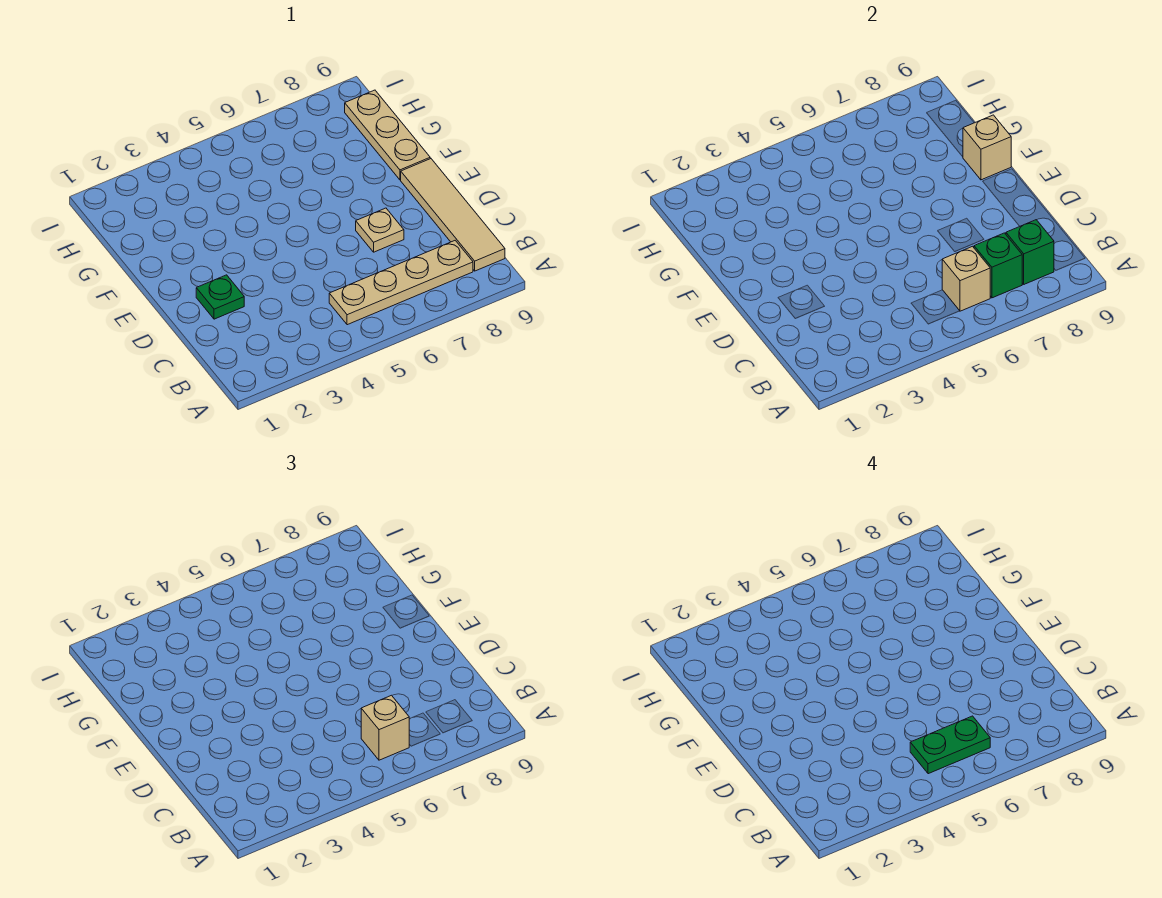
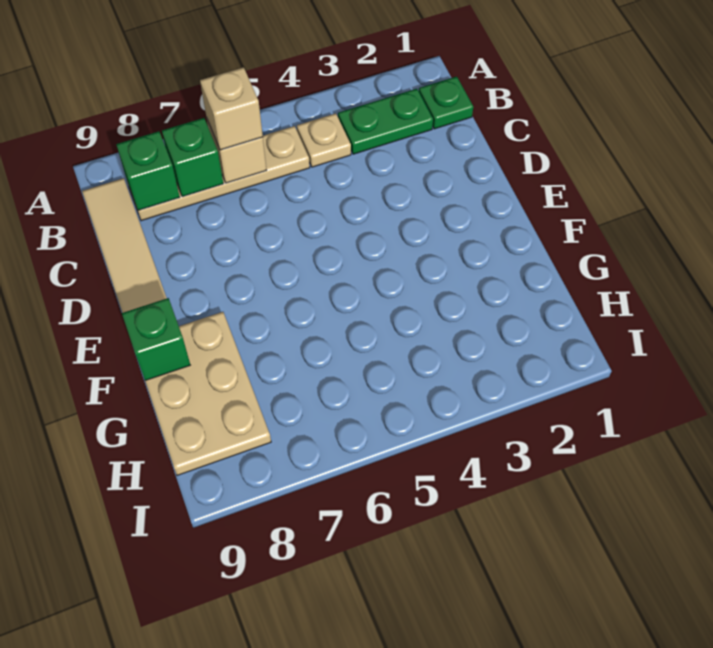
green 1x2 plate [910,716,990,774] -> green 1x2 plate moved to [338,89,433,154]
green 1x1 plate [196,275,244,319] -> green 1x1 plate moved to [419,76,473,129]
tan 1x1 plate [356,208,404,252] -> tan 1x1 plate moved to [297,113,351,167]
tan 1x3 plate [345,90,430,180] -> tan 2x3 plate [145,312,271,475]
tan 1x1 brick [963,115,1011,180] -> green 1x1 brick [122,298,190,381]

